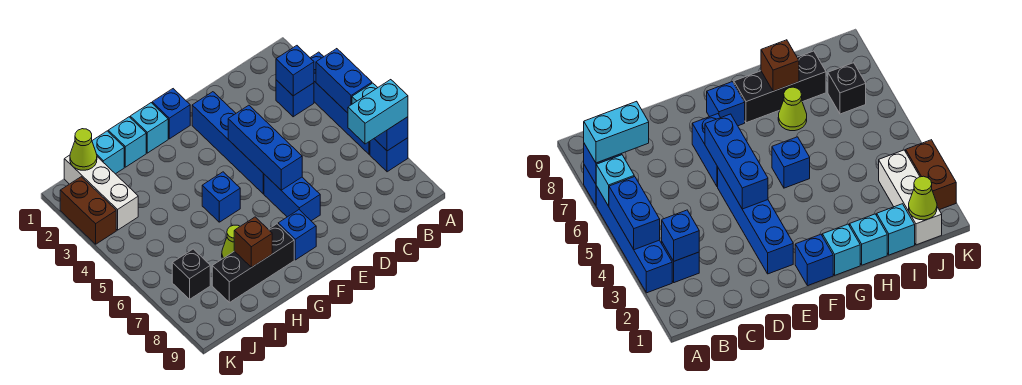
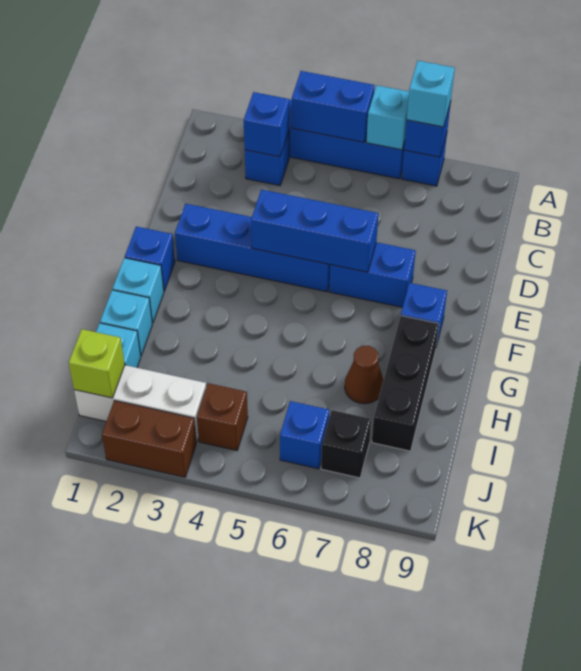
cyan 1x2 brick [348,80,408,144] -> cyan 1x1 brick [407,61,455,127]
blue 1x1 brick [202,172,240,222] -> blue 1x1 brick moved to [280,401,329,469]
lime 1x1 cone [222,225,240,259] -> brown 1x1 cone [345,346,383,404]
brown 1x1 brick [234,217,272,268] -> brown 1x1 brick moved to [197,383,248,450]
lime 1x1 cone [70,129,97,170] -> lime 1x1 brick [69,329,125,398]

